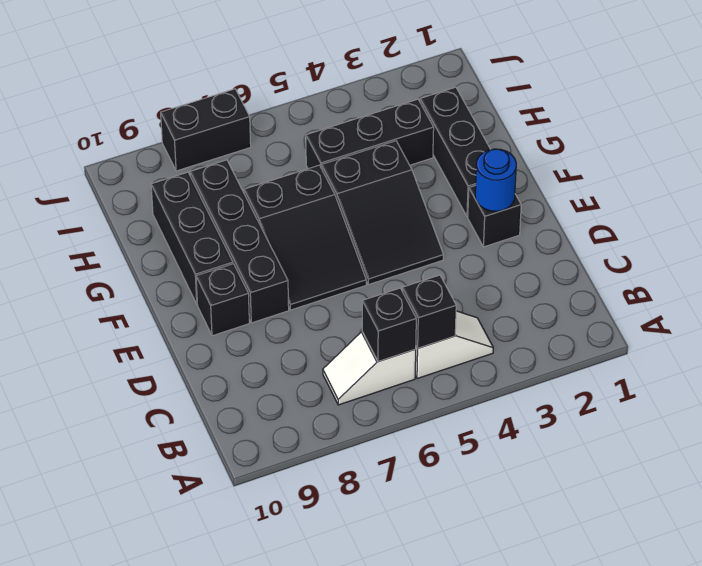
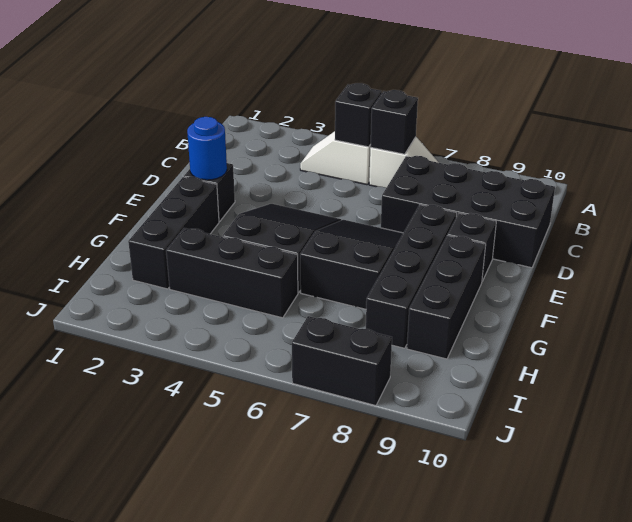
none -> black 2x4 brick [381,156,555,268]

